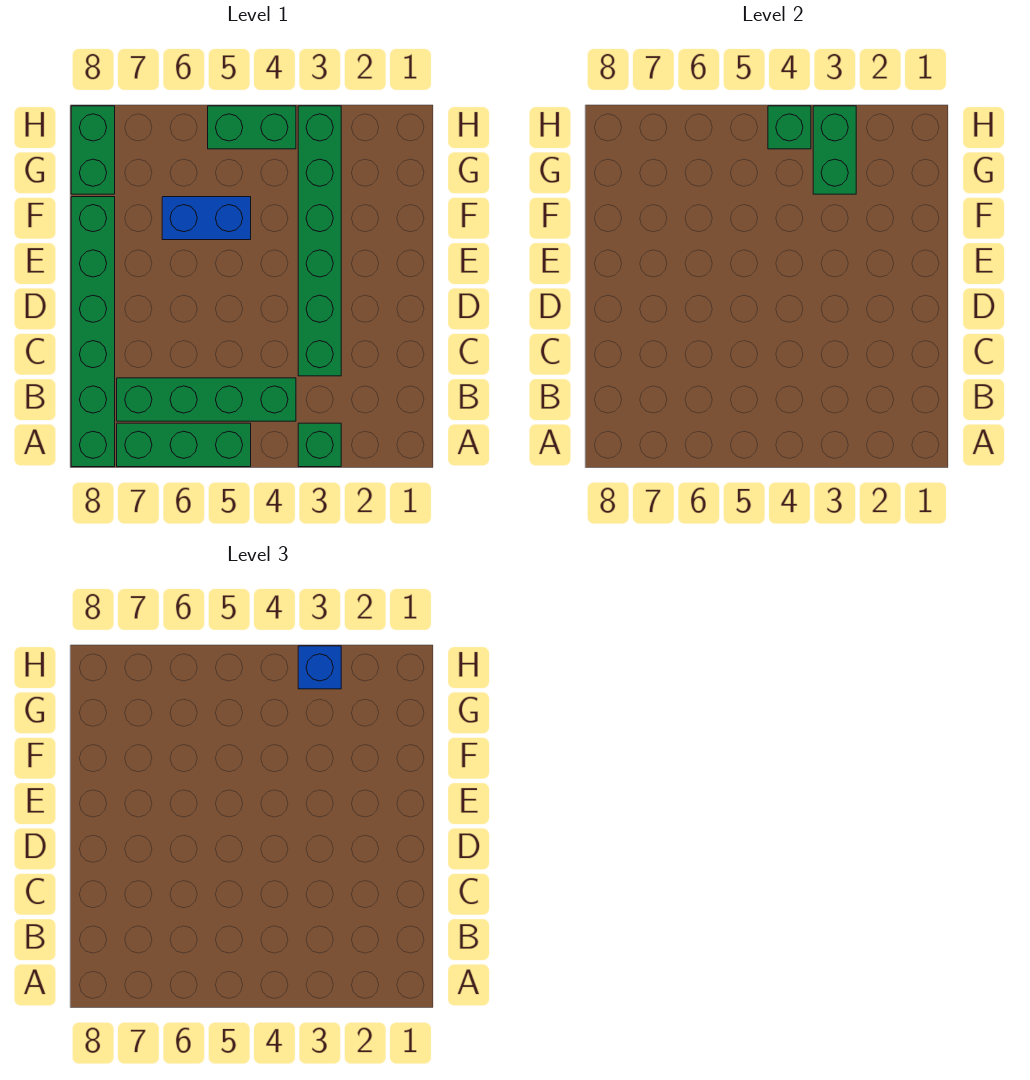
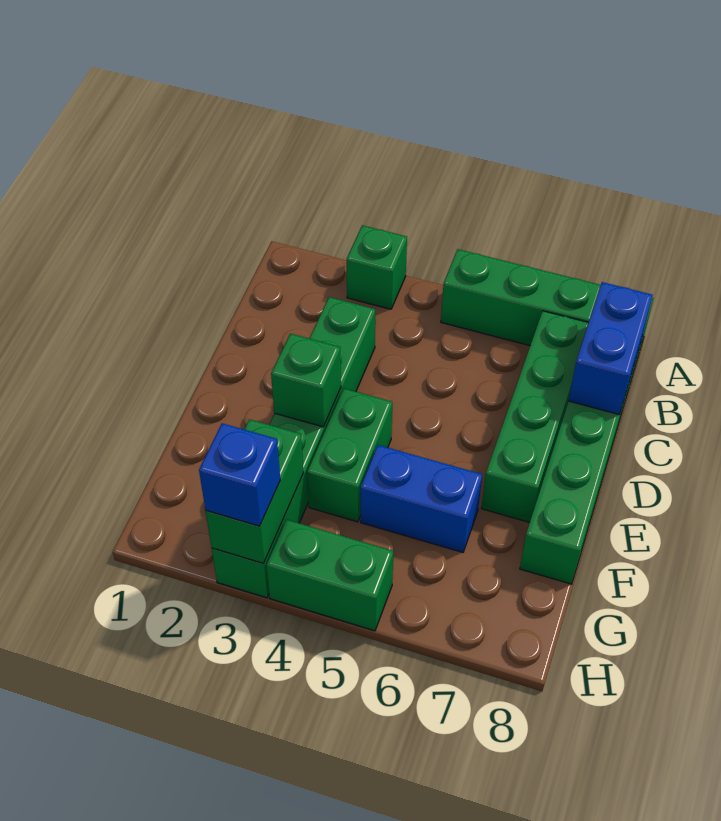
green 1x4 brick [117,378,296,421] -> green 1x4 brick turned to [481,311,589,522]
none -> blue 1x2 brick [569,282,652,415]
green 1x2 brick [71,106,115,194] -> green 1x2 brick moved to [307,389,392,522]
green 1x1 brick [768,106,811,149] -> green 1x1 brick moved to [271,334,341,427]

